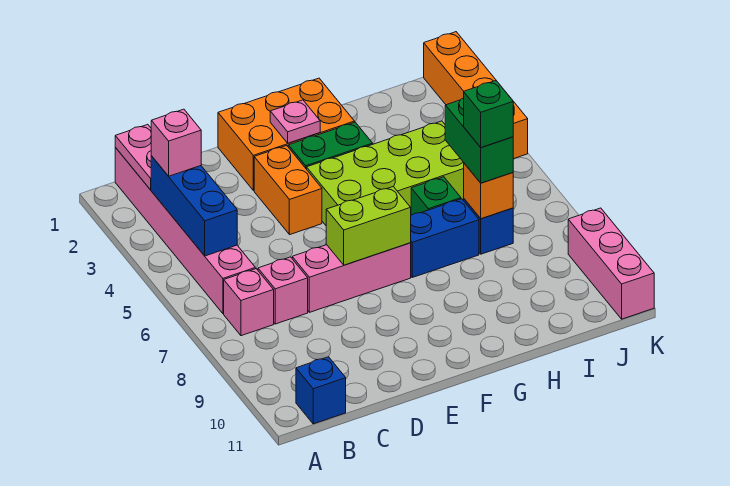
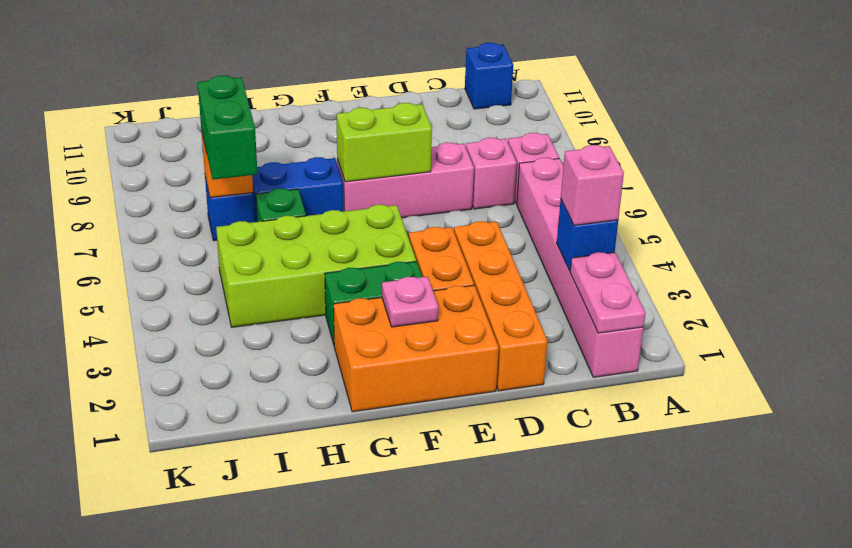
blue 1x3 brick [151,156,237,256] -> blue 1x1 brick [557,200,618,271]
green 1x1 brick [464,81,513,148] -> none
orange 1x4 brick [424,32,528,159] -> orange 1x4 brick moved to [454,221,548,391]
pink 1x3 brick [568,208,654,319] -> none

